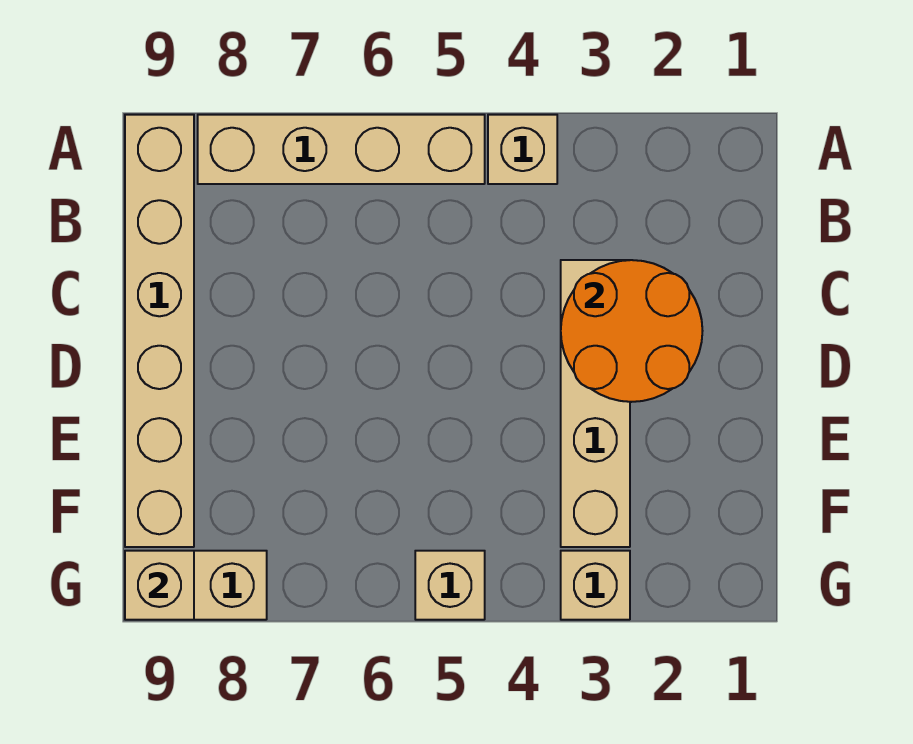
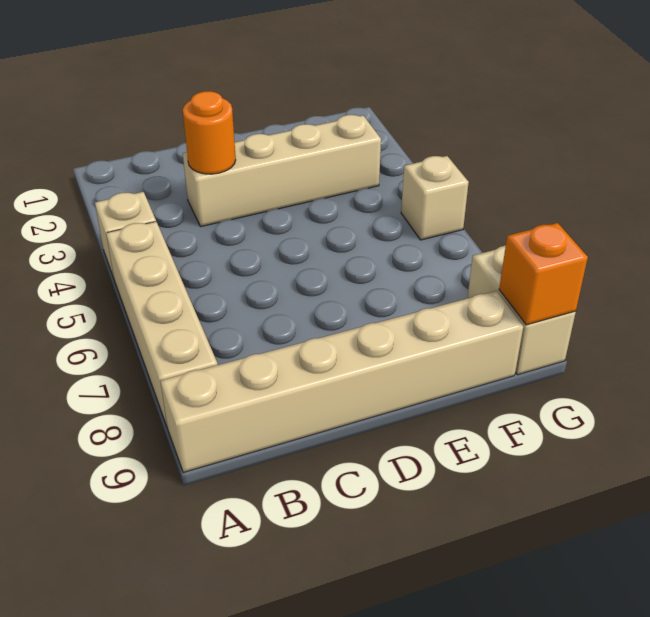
orange 2x2 round brick [561,260,702,402] -> orange 1x1 round brick [183,91,236,174]
tan 1x1 brick [561,551,630,620] -> none
tan 1x1 brick [125,551,194,620] -> orange 1x1 brick [499,223,588,325]

